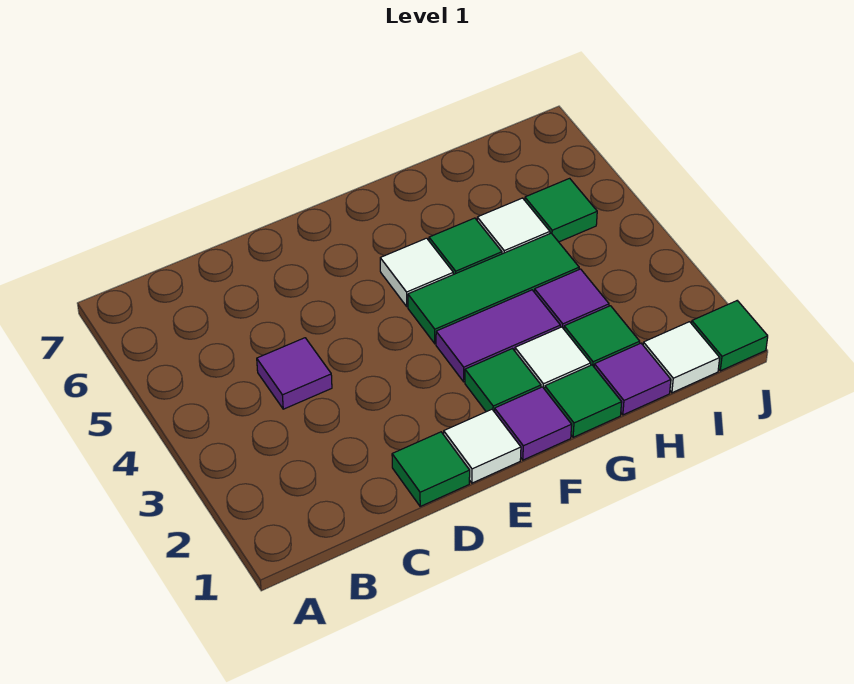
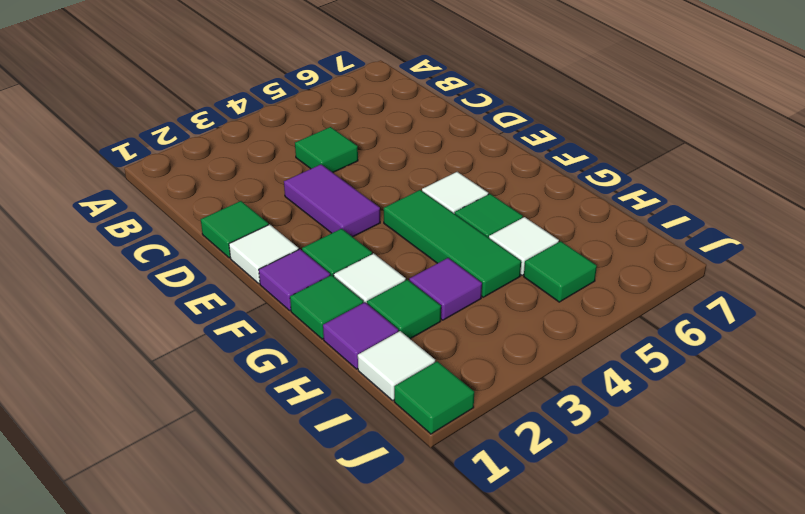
purple 1x1 tile [257,338,332,409] -> green 1x1 tile [295,127,358,173]
purple 1x2 tile [436,290,560,382] -> purple 1x2 tile moved to [284,164,380,237]

